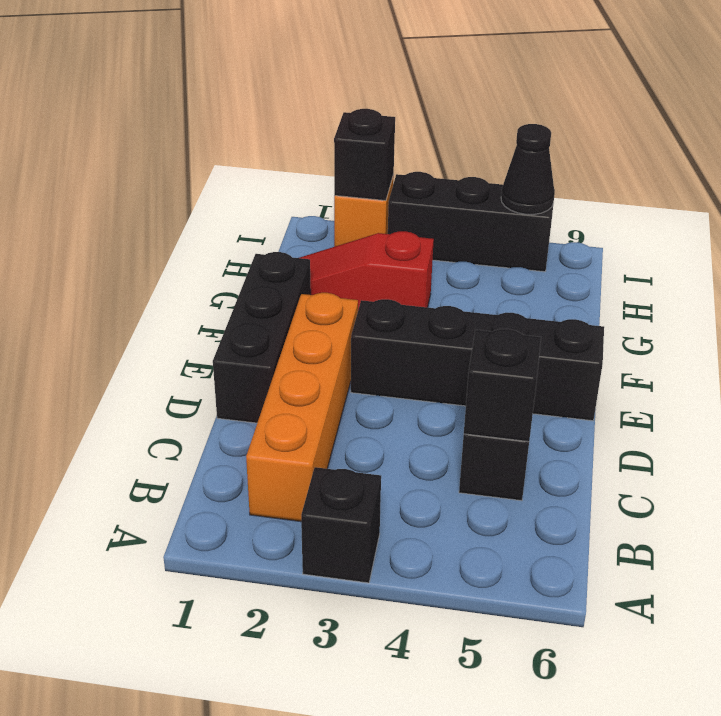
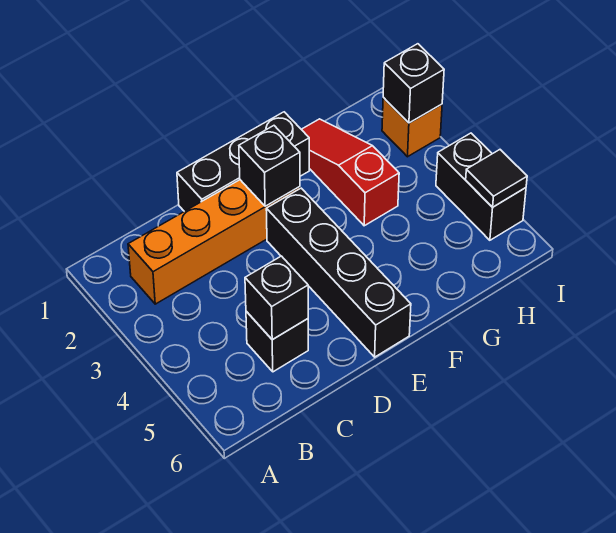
black 1x1 brick [301,467,381,583] -> black 1x1 brick moved to [239,126,300,206]
black 1x3 brick [388,172,555,272] -> black 1x2 brick [436,133,526,240]
black 1x1 cone [501,124,555,214] -> black 1x1 tile [466,150,527,207]

